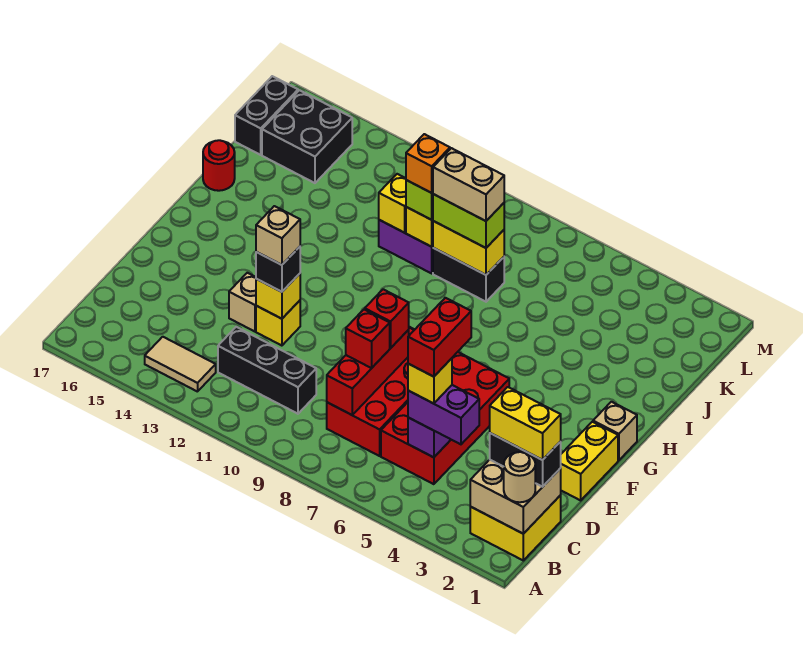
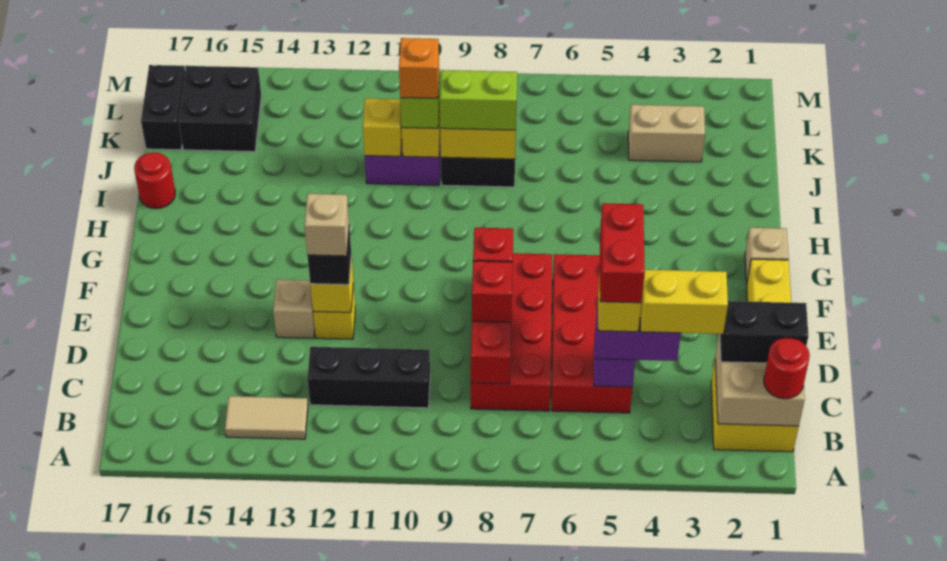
tan 1x1 round brick [504,452,535,502] -> red 1x1 round brick [764,337,810,399]
yellow 1x2 brick [490,387,561,460] -> yellow 1x2 brick moved to [640,270,728,334]
tan 1x2 brick [433,148,504,221] -> tan 1x2 brick moved to [628,105,705,162]

